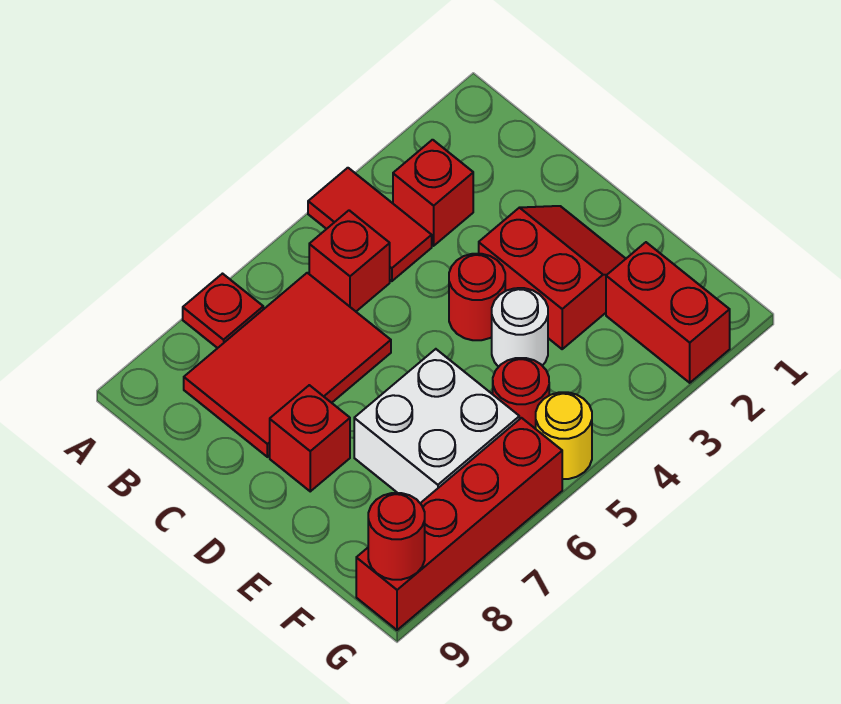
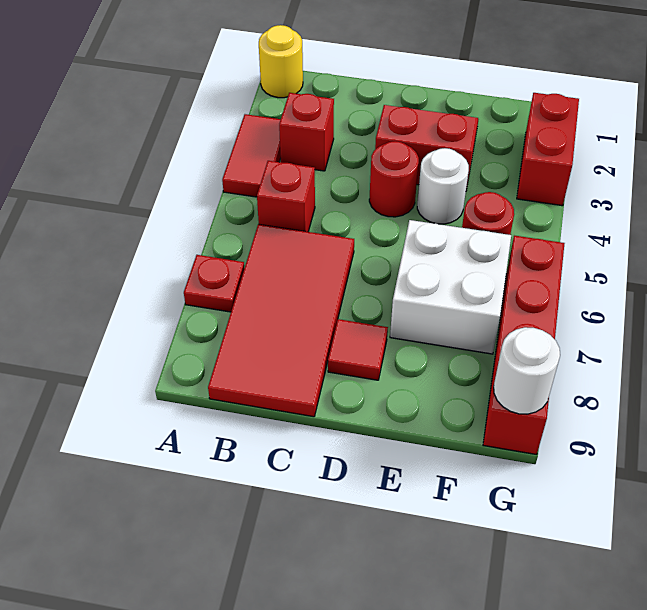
red 1x2 tile [308,168,432,281] -> red 1x2 tile turned to [222,114,281,197]
red 2x3 tile [184,273,391,457] -> red 2x4 tile [208,224,354,417]
red 1x1 brick [270,385,350,491] -> red 1x1 tile [328,319,388,380]
red 1x2 brick [606,242,730,383] -> red 1x2 brick turned to [517,93,579,206]
yellow 1x1 round brick [536,392,592,479] -> yellow 1x1 round brick moved to [259,25,303,98]
red 1x1 round brick [368,493,425,580] -> white 1x1 round brick [494,327,560,414]

